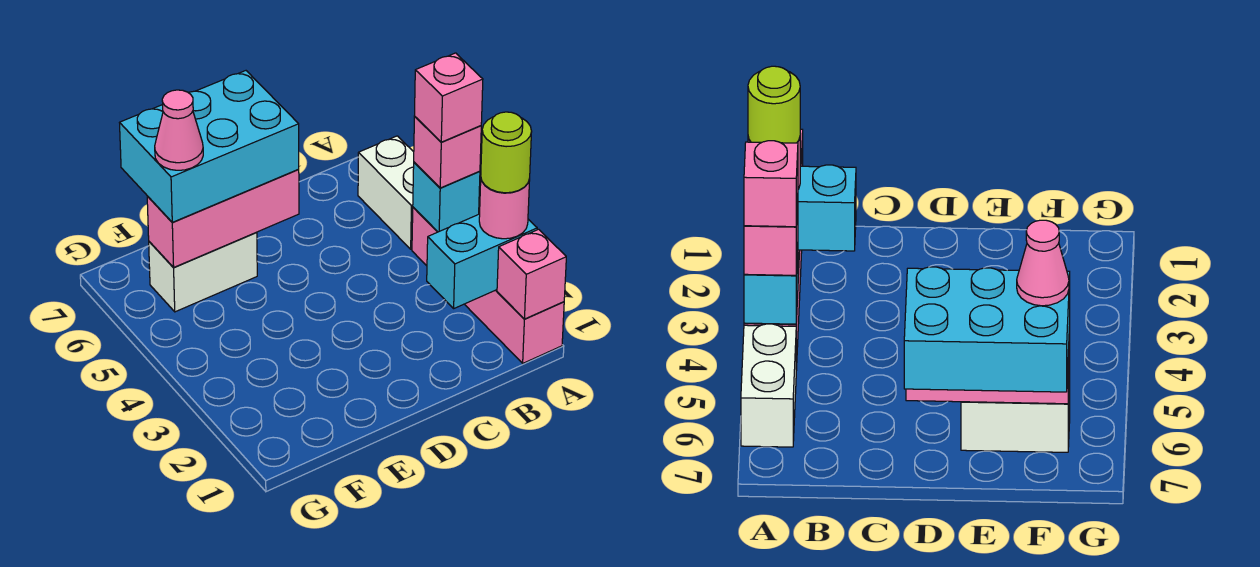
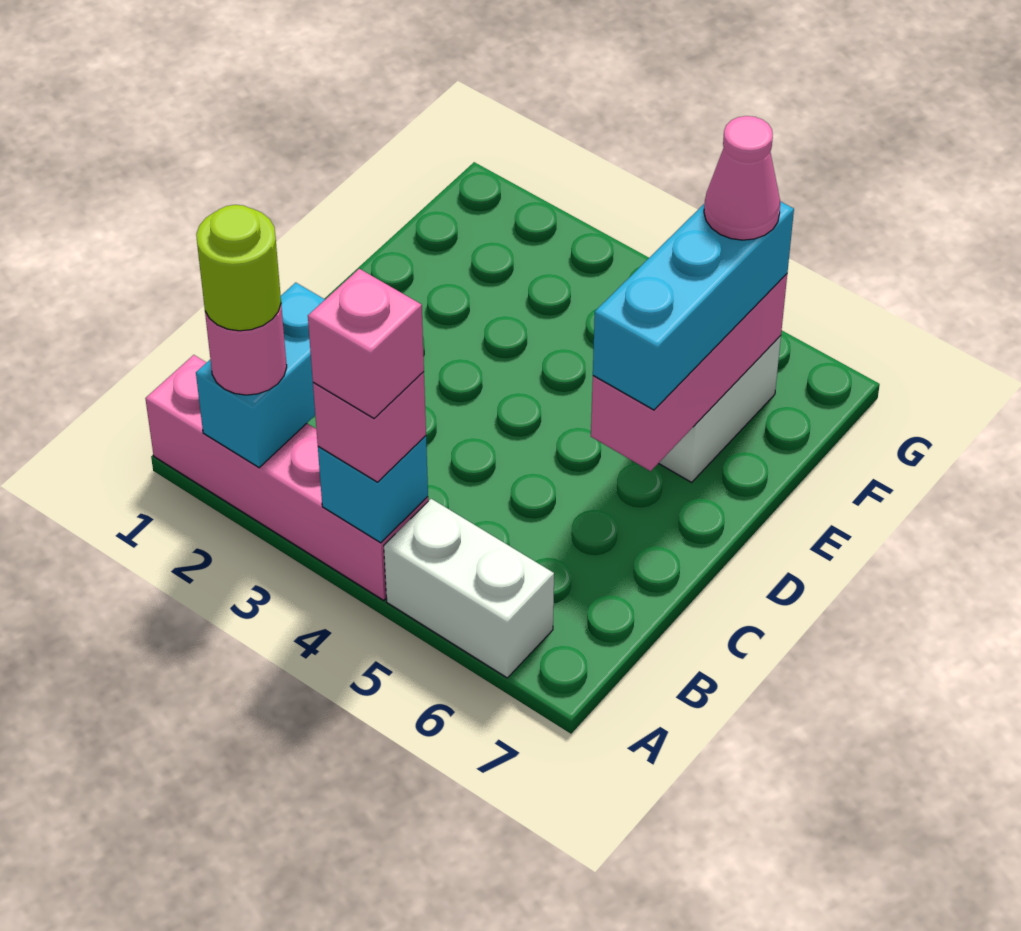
pink 1x1 brick [497,229,566,319] -> none
cyan 2x3 brick [120,71,299,222] -> cyan 1x3 brick [593,201,794,410]

